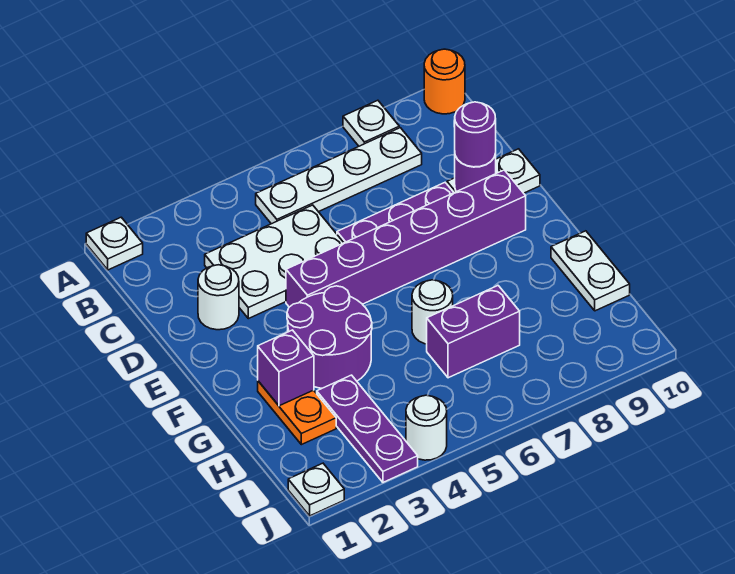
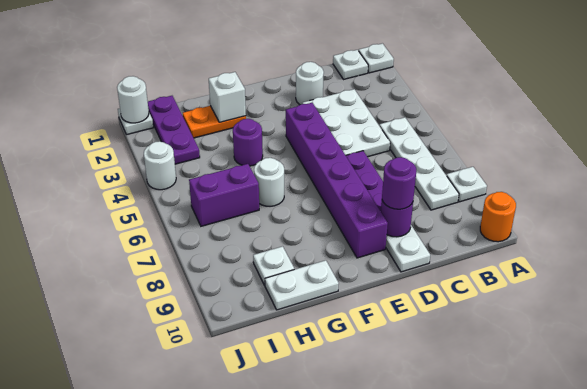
none -> white 1x1 plate [333,50,368,80]
purple 2x2 round brick [287,286,372,388] -> purple 1x1 round brick [233,119,263,166]
purple 1x1 brick [258,330,314,406] -> white 1x1 brick [209,72,246,122]
purple 1x3 plate [317,375,418,482] -> purple 1x3 plate turned to [148,96,200,164]
purple 1x2 brick [427,286,520,378] -> purple 1x2 brick turned to [189,164,259,226]
none -> white 1x1 plate [253,246,294,285]
none -> white 1x1 round brick [117,76,149,123]

